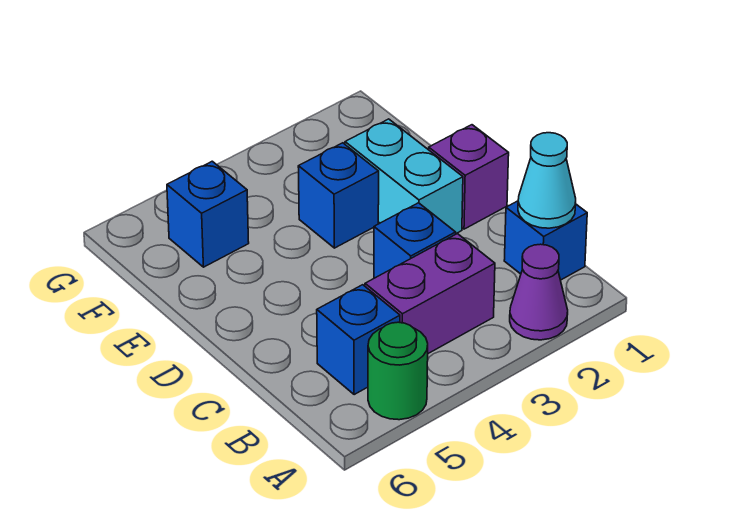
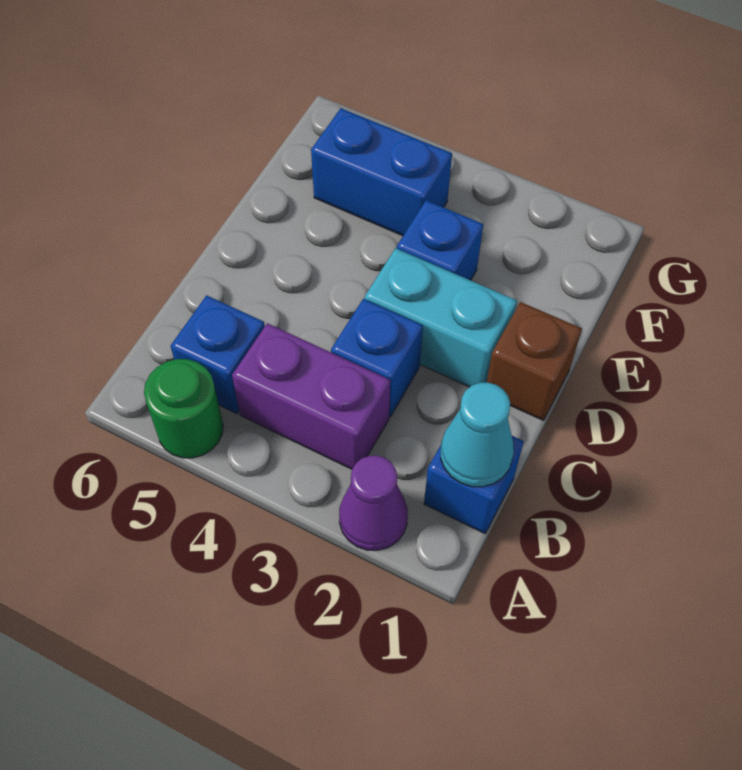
purple 1x1 brick [429,125,509,229] -> brown 1x1 brick [487,302,582,420]
cyan 1x2 brick [345,119,463,233] -> cyan 1x2 brick turned to [365,248,517,387]
blue 1x1 brick [167,161,249,267] -> blue 1x2 brick [311,108,452,236]

